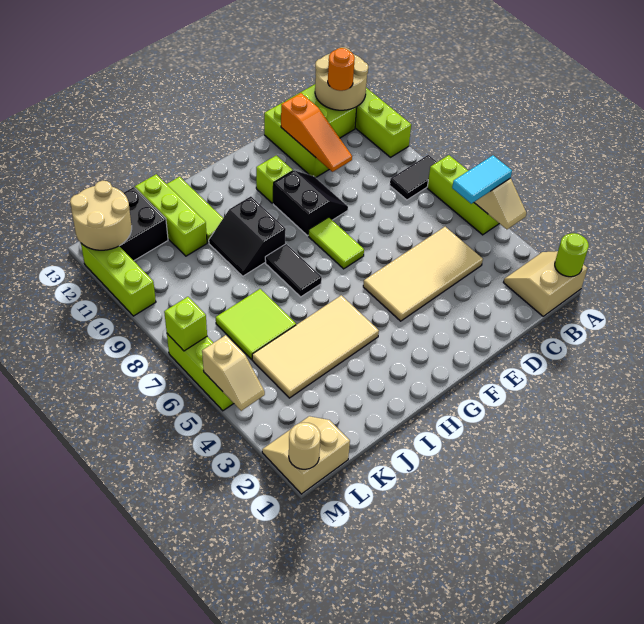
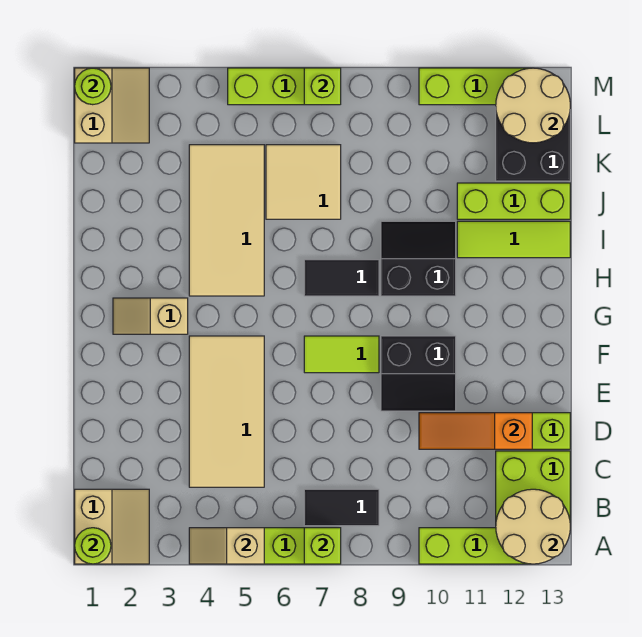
cyan 1x2 tile [452,155,512,204] -> none
black 1x2 tile [390,155,437,200] -> black 1x2 tile turned to [304,489,379,526]
orange 1x1 round brick [328,48,355,91] -> none
lime 1x1 brick [256,155,293,203] -> lime 1x1 brick moved to [304,528,341,564]
lime 2x2 tile [216,289,296,359] -> tan 2x2 tile [266,145,341,219]
tan 1x1 round brick [289,423,321,469] -> lime 1x1 round brick [75,68,111,105]
tan 1x2 slope [202,335,265,411] -> tan 1x2 slope moved to [113,298,188,334]

